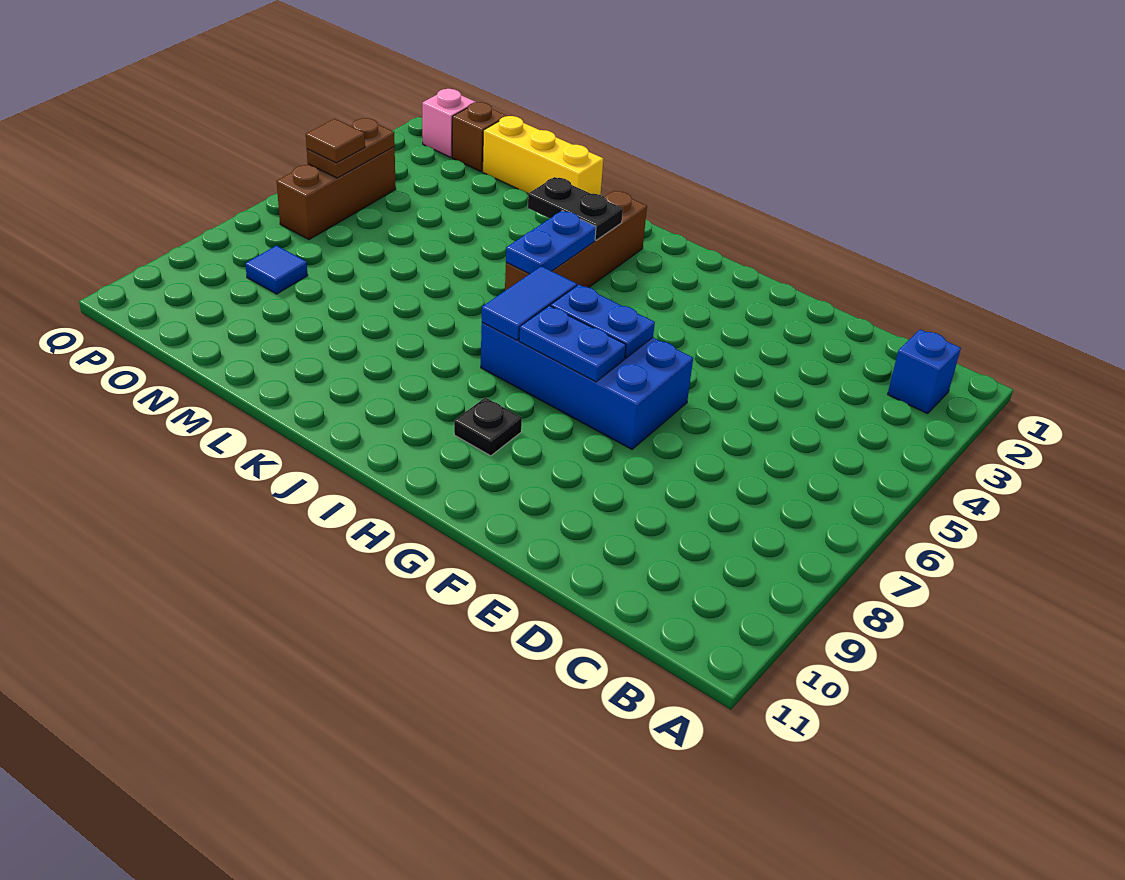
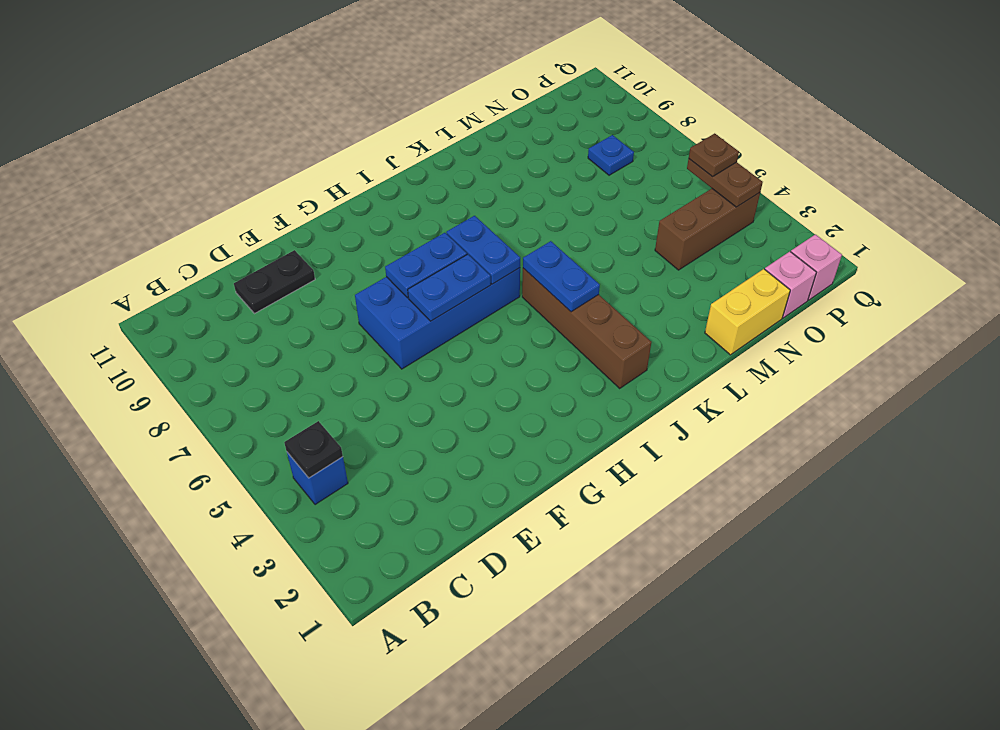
blue 1x1 brick [888,329,961,414] -> blue 1x1 brick moved to [287,452,348,505]
black 1x1 plate [454,397,522,456] -> black 1x1 plate moved to [284,421,343,478]
blue 1x2 tile [482,266,577,341] -> blue 1x2 plate [446,216,520,284]
black 1x2 plate [528,177,623,240] -> black 1x2 plate moved to [234,250,315,314]
yellow 1x3 brick [483,116,603,195] -> yellow 1x2 brick [705,269,790,355]
brown 1x1 brick [452,102,506,172] -> pink 1x1 brick [765,252,816,318]
blue 1x1 tile [245,246,308,294] -> blue 1x1 plate [588,135,634,175]
brown 1x3 brick [277,147,396,240] -> brown 1x3 brick turned to [655,189,760,270]
brown 1x1 tile [306,119,365,163] -> brown 1x1 plate [689,133,739,177]

